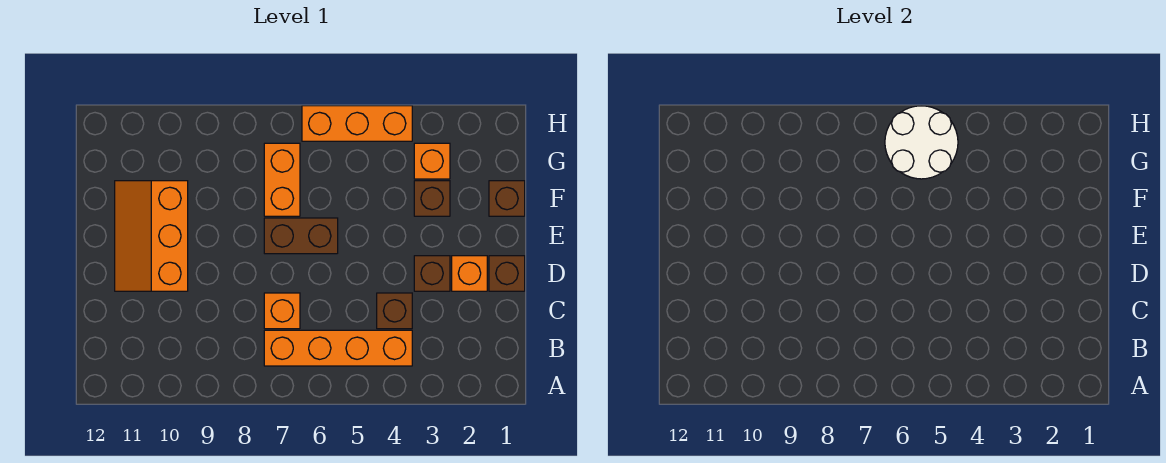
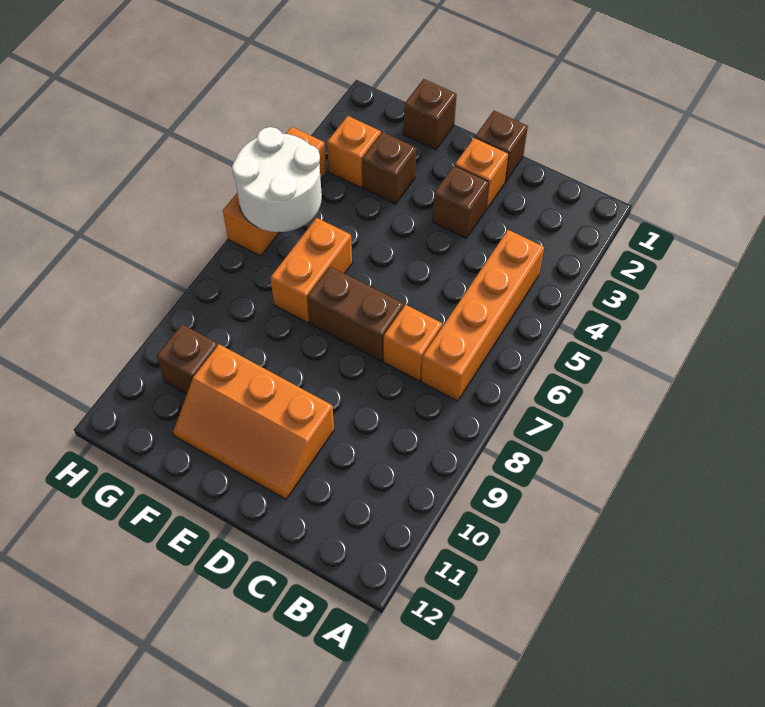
brown 1x1 brick [377,293,412,329] -> brown 1x1 brick moved to [157,324,218,394]
brown 1x2 brick [264,218,338,254] -> brown 1x2 brick turned to [307,267,404,361]
orange 1x2 brick [264,143,300,216] -> orange 1x2 brick turned to [270,218,352,323]

